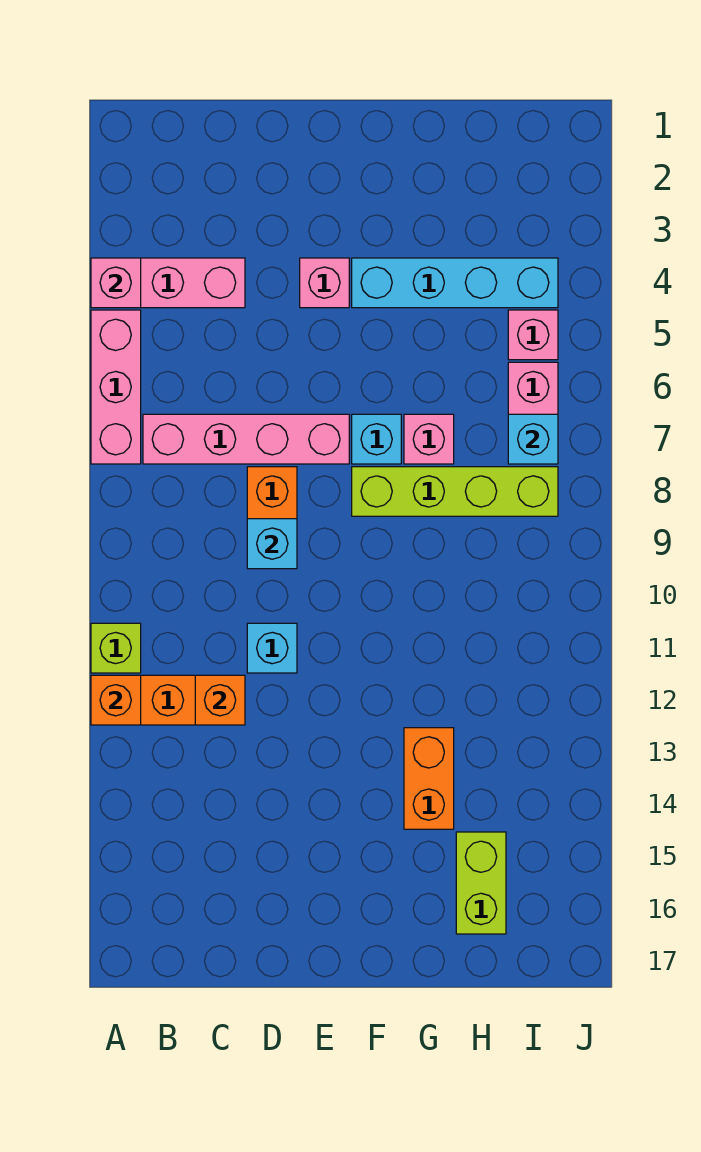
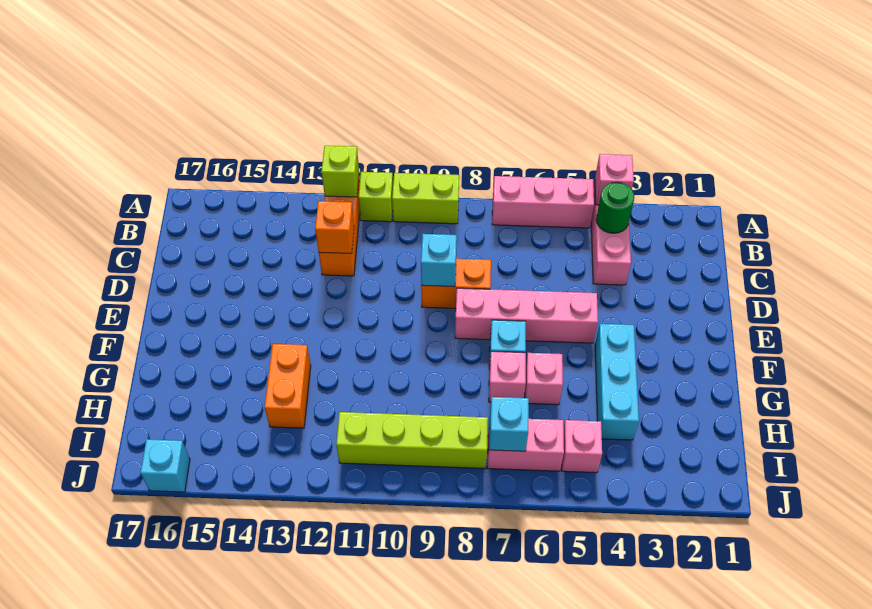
orange 1x1 brick [91,675,141,725] -> lime 1x1 brick [322,146,359,197]
none -> green 1x1 round brick [596,182,634,233]
pink 1x4 brick [143,414,349,464] -> pink 1x4 brick turned to [455,288,598,343]
cyan 1x1 brick [247,623,297,673] -> cyan 1x1 brick moved to [140,439,190,492]
pink 1x1 brick [300,258,349,308] -> pink 1x1 brick moved to [525,353,563,405]
cyan 1x4 brick [352,258,558,308] -> cyan 1x3 brick [595,324,639,440]
lime 1x4 brick [352,467,558,516] -> lime 1x4 brick turned to [336,412,488,468]
orange 1x2 brick [404,728,454,829] -> orange 1x2 brick turned to [265,344,311,428]
lime 1x2 brick [456,832,506,934] -> lime 1x2 brick moved to [392,173,459,224]

